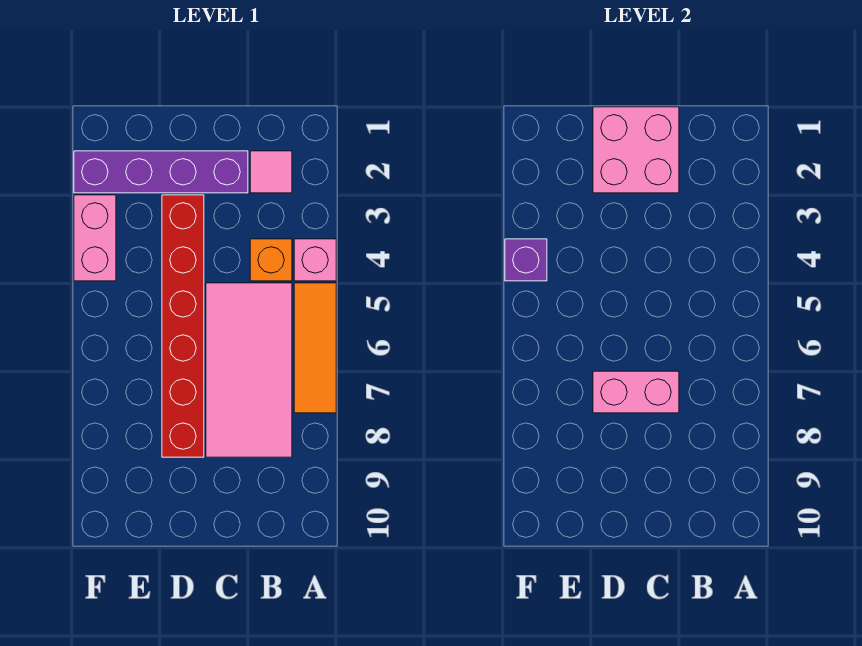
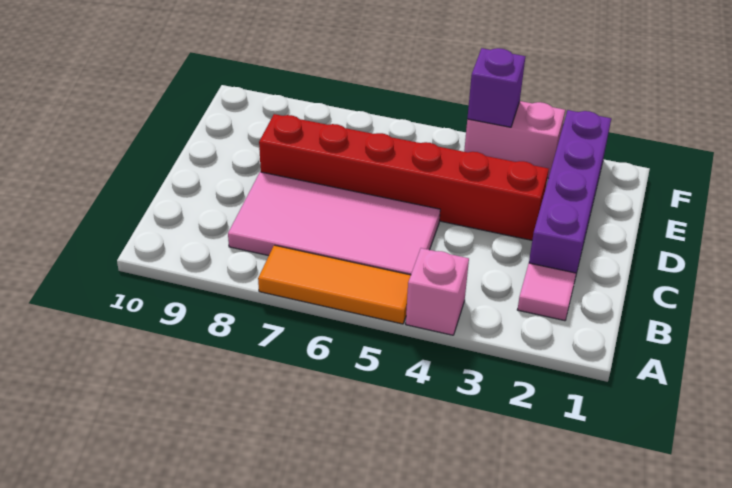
orange 1x1 brick [250,239,292,281] -> none
pink 2x2 brick [593,107,679,193] -> none
pink 1x2 brick [593,371,679,413] -> none

